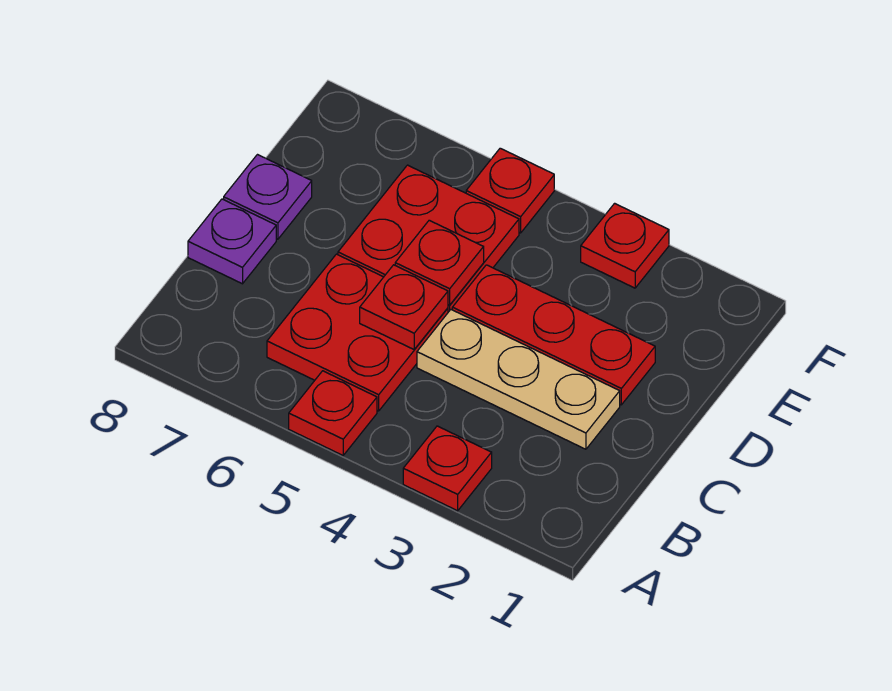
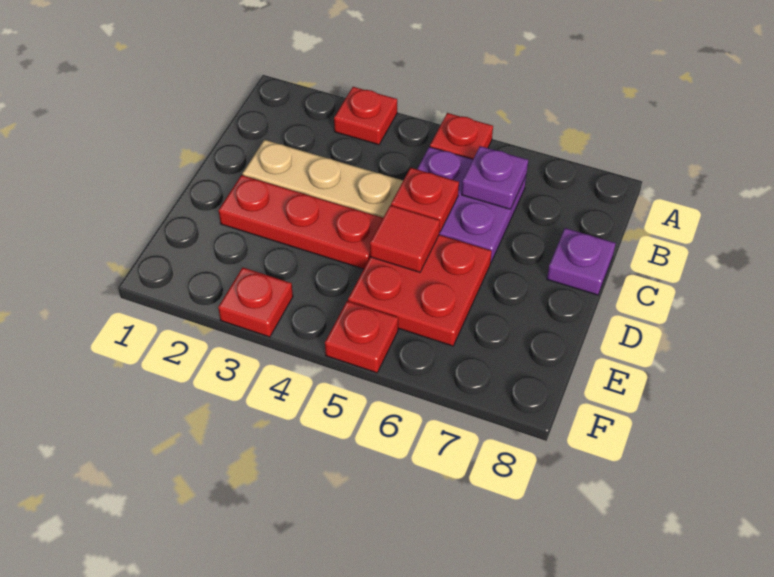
red 2x2 plate [267,254,448,411] -> purple 2x2 plate [417,147,526,262]
red 1x1 plate [395,220,484,305] -> red 1x1 tile [370,205,440,272]
purple 1x1 plate [224,155,312,239] -> purple 1x1 plate moved to [462,146,528,209]

